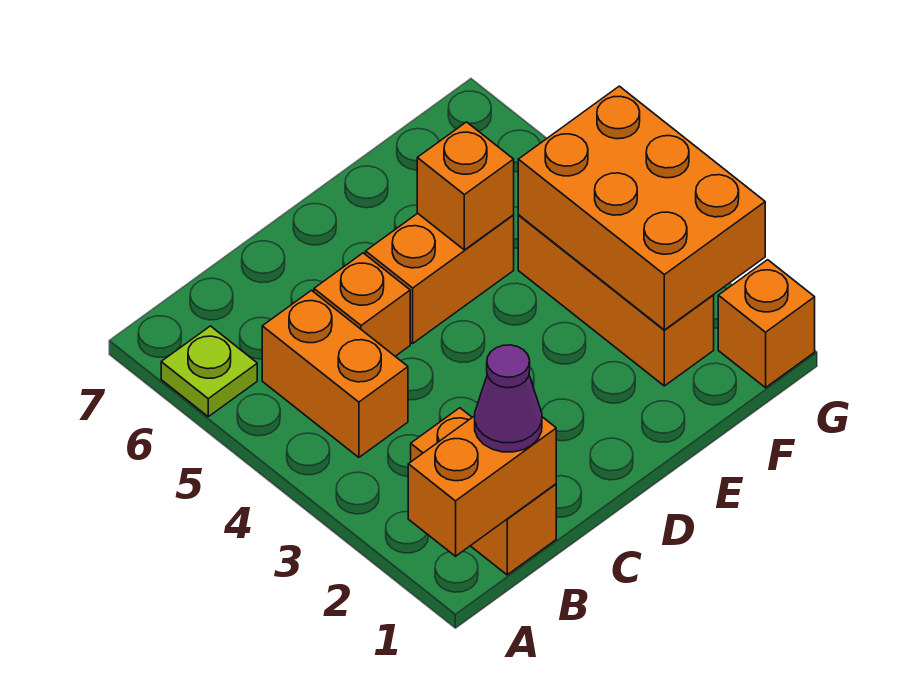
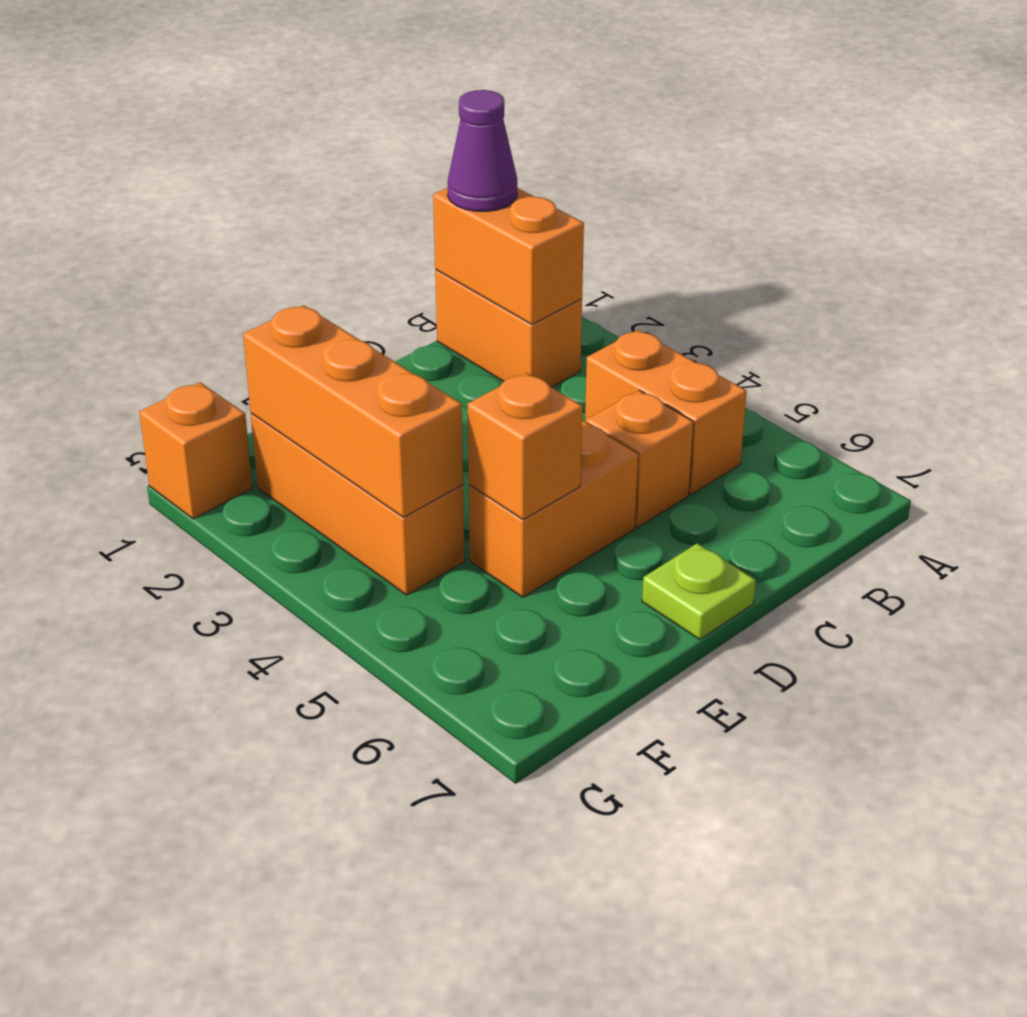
orange 1x2 brick [408,416,556,556] -> orange 1x2 brick turned to [433,188,584,324]
lime 1x1 plate [161,326,257,417] -> lime 1x1 plate moved to [642,543,756,640]
orange 2x3 brick [518,86,765,330] -> orange 1x3 brick [243,305,463,517]

